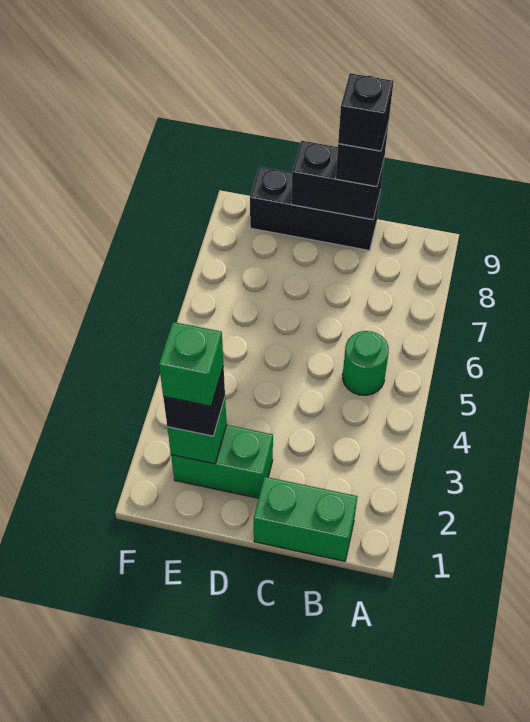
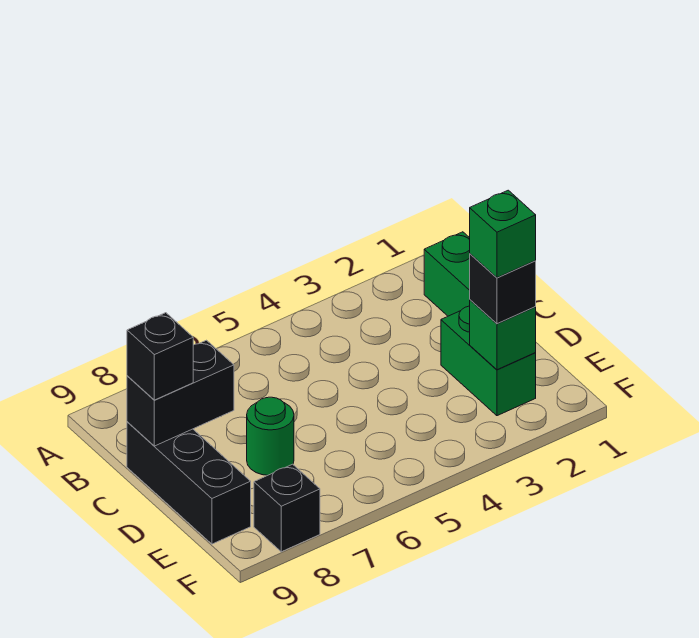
green 1x1 round brick [343,331,389,395] -> green 1x1 round brick moved to [247,397,294,475]
black 1x2 brick [291,141,384,220] -> black 1x2 brick turned to [127,340,234,446]
black 1x1 brick [338,73,394,151] -> black 1x1 brick moved to [254,464,320,552]

